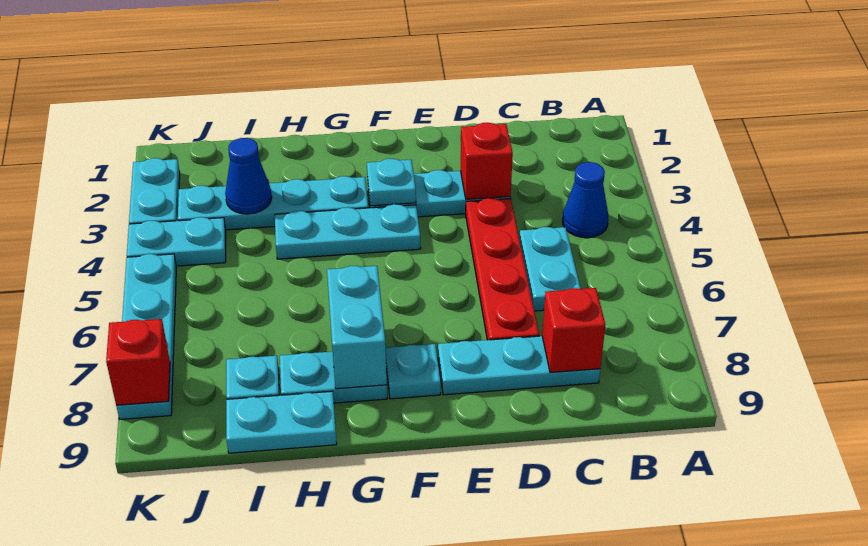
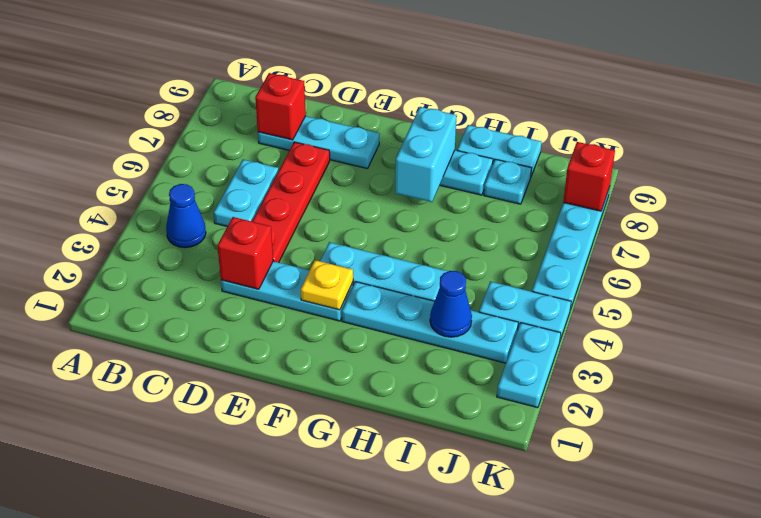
cyan 1x1 plate [367,159,416,206] -> yellow 1x1 plate [301,260,353,310]
cyan 1x1 plate [386,344,441,399] -> none

